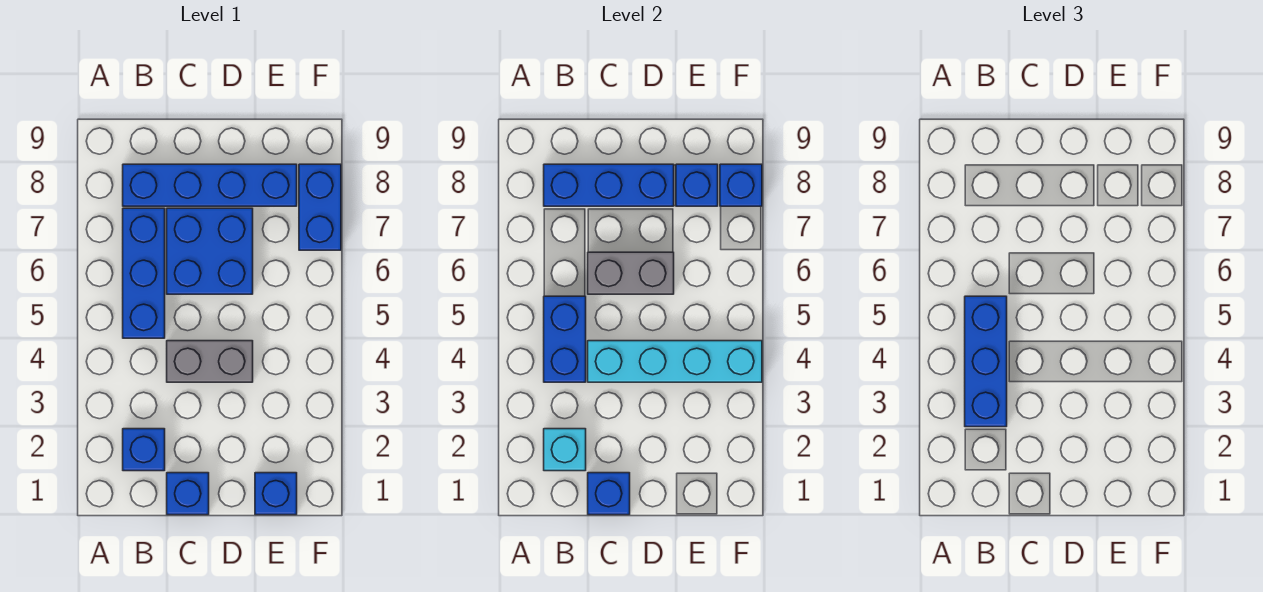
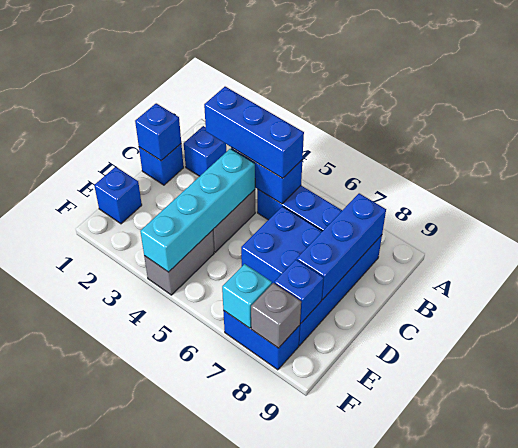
cyan 1x1 brick [544,429,586,471] -> cyan 1x1 brick moved to [222,264,272,328]
grey 1x2 brick [588,252,674,294] -> grey 1x2 brick moved to [144,230,214,295]
blue 1x1 brick [720,164,762,206] -> grey 1x1 brick [251,283,301,348]

